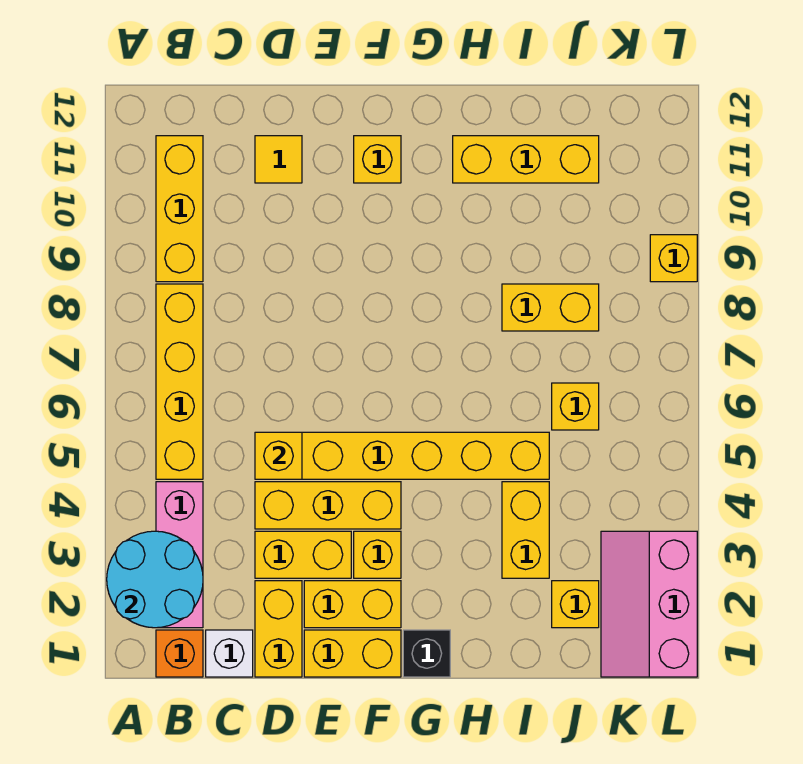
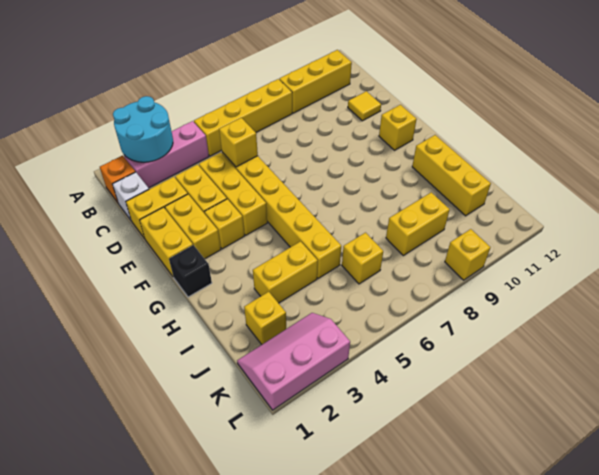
yellow 1x2 brick [502,284,599,331] -> yellow 1x2 brick turned to [386,192,450,256]

